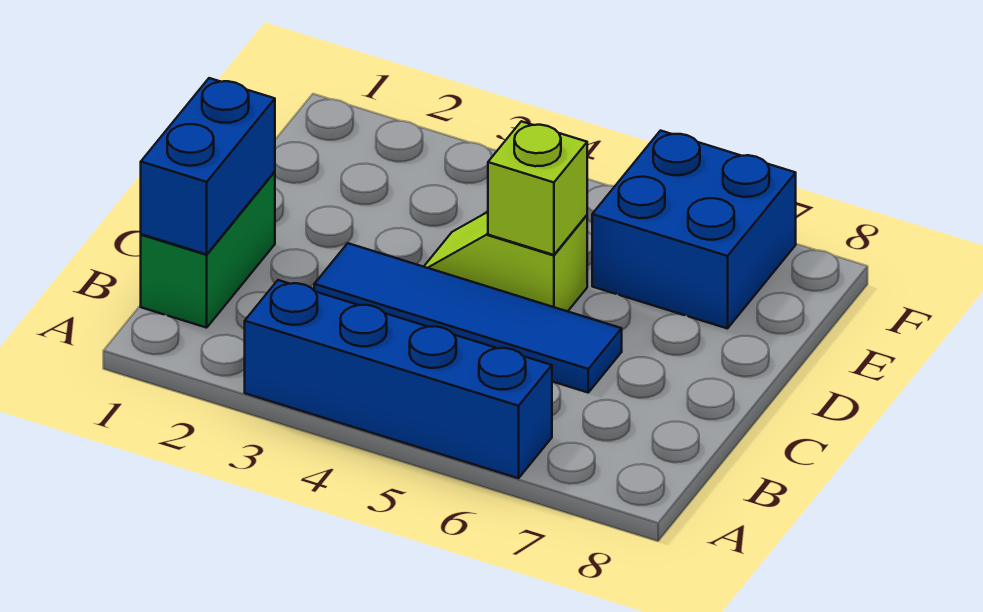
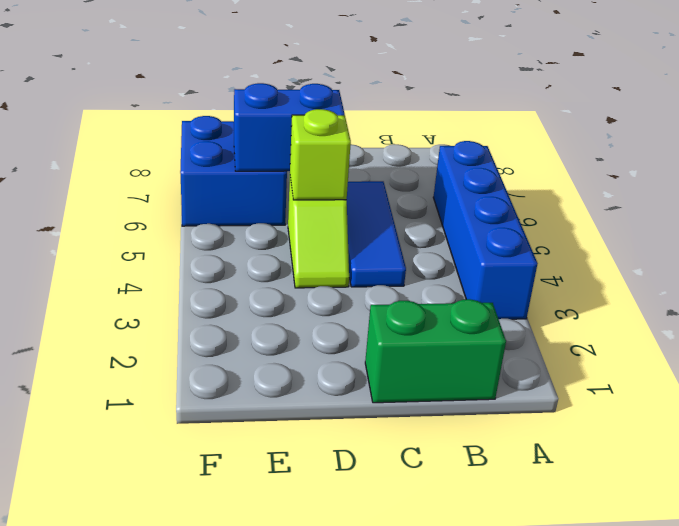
blue 1x2 brick [141,78,275,254] -> blue 1x2 brick moved to [234,83,345,171]
blue 1x4 tile [314,243,622,392] -> blue 1x3 tile [347,181,406,287]

